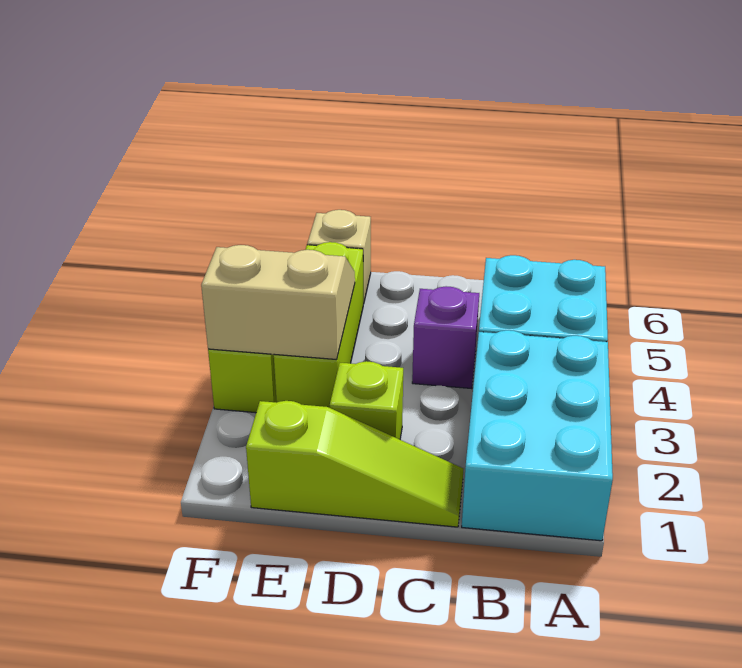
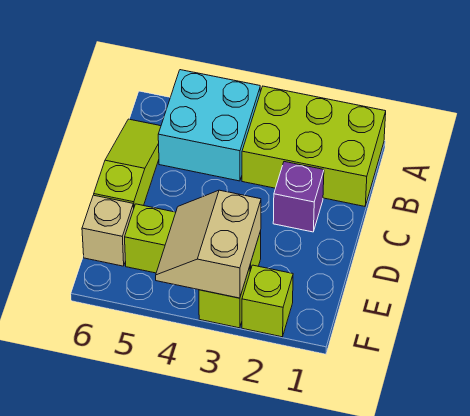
cyan 2x3 brick [462,330,613,541] -> lime 2x3 brick [242,86,386,206]
lime 1x3 slope [246,401,463,527] -> lime 1x3 slope moved to [94,119,161,207]
purple 1x1 brick [412,286,479,389] -> purple 1x1 brick moved to [273,162,324,232]
lime 1x1 brick [330,361,403,439] -> lime 1x1 brick moved to [242,265,293,337]

